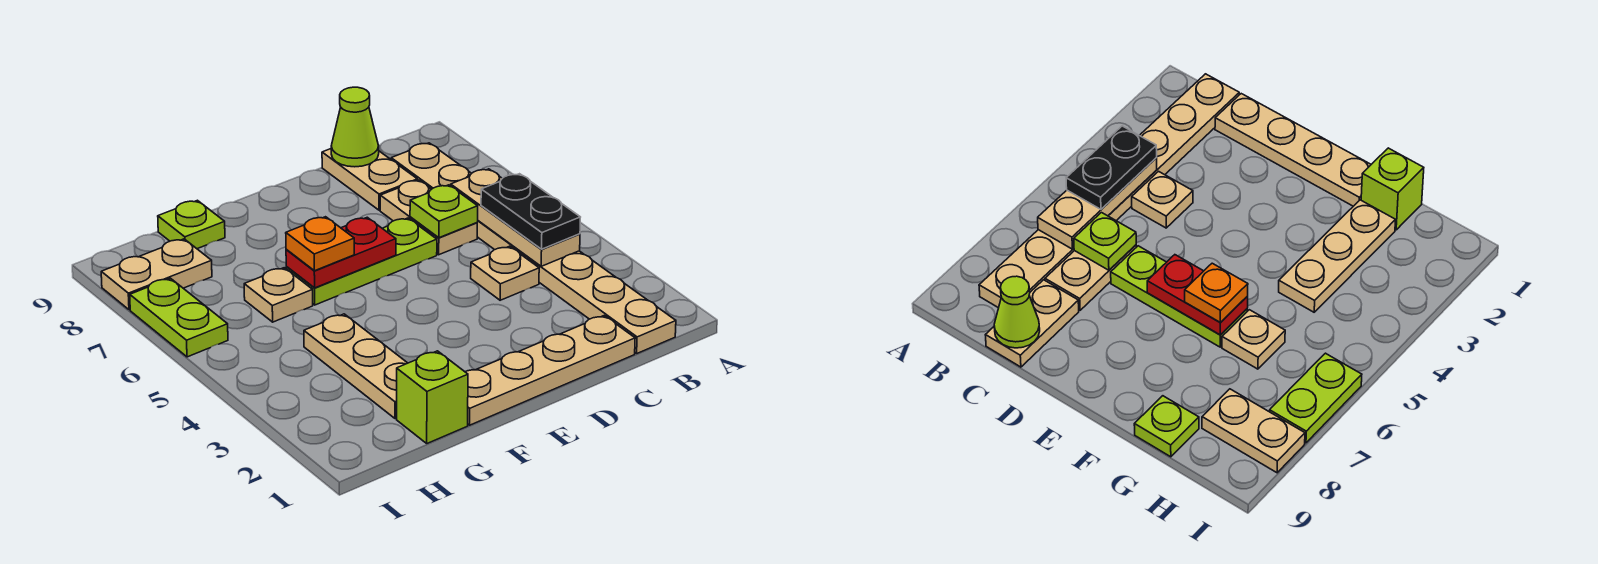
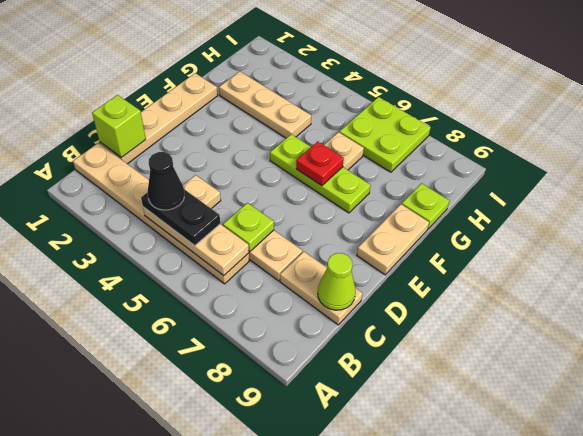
tan 1x8 plate [391,143,676,353] -> tan 1x6 plate [73,143,249,284]
none -> black 1x1 cone [148,152,184,210]
lime 1x3 plate [286,218,437,305] -> lime 1x3 plate turned to [270,134,371,213]
red 1x2 plate [286,217,396,288] -> red 1x1 plate [296,142,344,186]
orange 1x1 plate [286,217,354,271] -> none
lime 1x1 brick [397,351,468,443] -> lime 1x1 brick moved to [92,95,146,158]
tan 1x2 plate [101,239,212,310] -> tan 1x2 plate moved to [357,204,429,275]
lime 1x2 plate [130,278,228,357] -> lime 2x2 plate [339,97,431,172]

